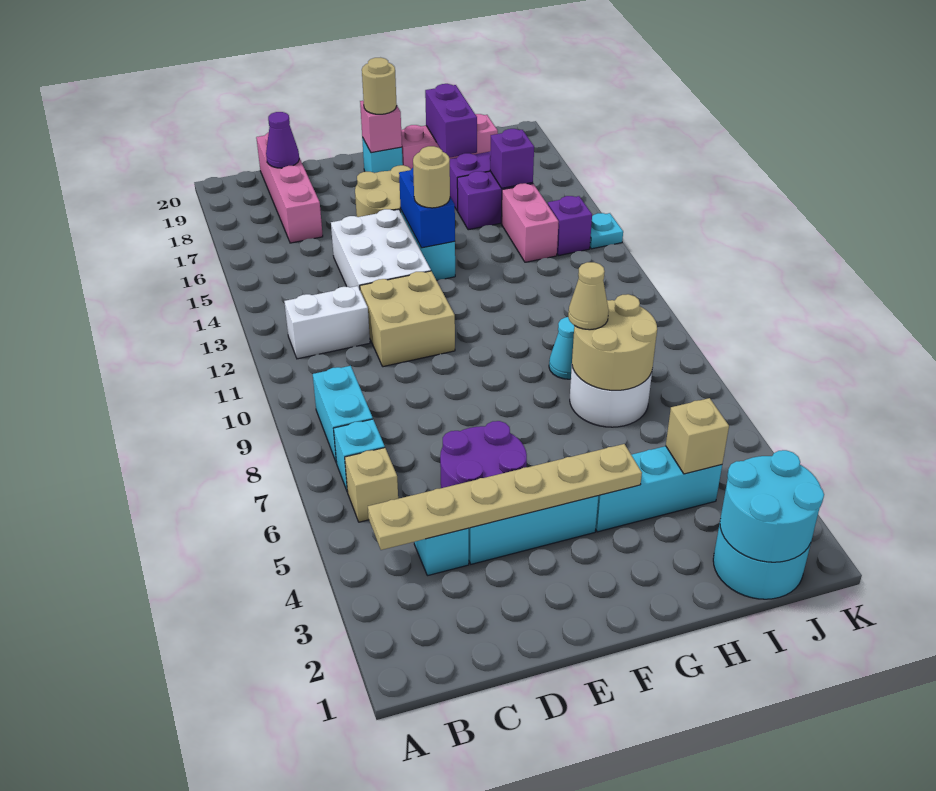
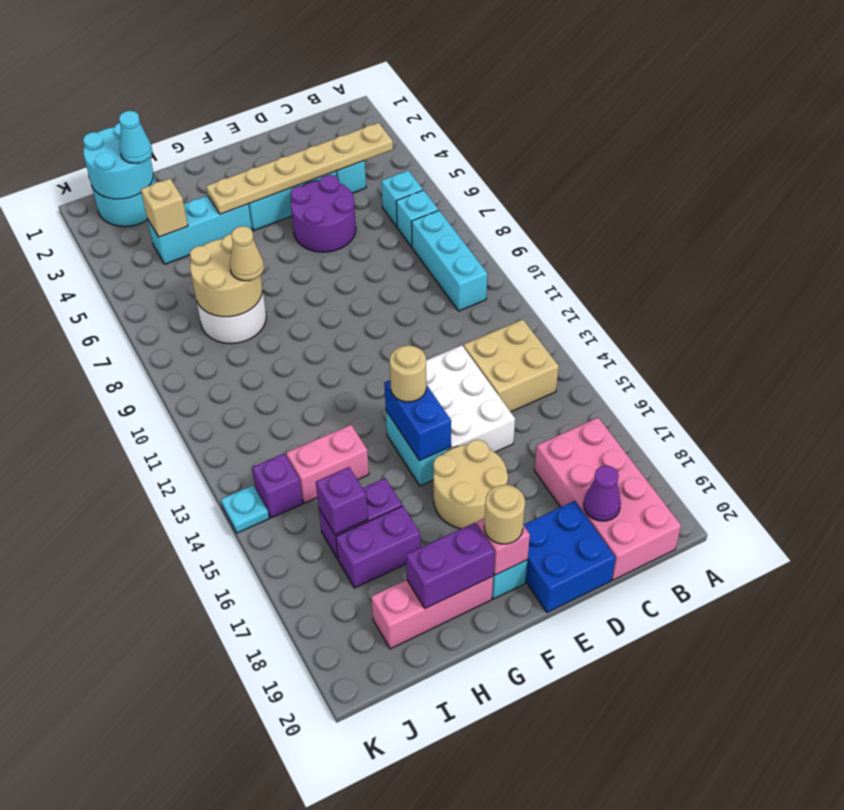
tan 1x1 brick [345,448,398,522] -> cyan 1x1 brick [381,170,423,227]
cyan 1x2 brick [313,366,373,463] -> cyan 1x3 brick [412,210,487,311]
white 1x2 brick [284,286,370,359] -> none
pink 1x4 brick [256,132,323,243] -> pink 2x4 brick [534,418,681,580]
tan 2x2 brick [360,271,455,367] -> tan 2x2 brick moved to [464,320,559,412]
none -> blue 2x2 brick [524,501,616,613]
cyan 1x1 cone [549,317,574,379] -> cyan 1x1 cone moved to [119,111,152,163]
purple 1x2 brick [425,84,477,158] -> purple 1x2 brick turned to [406,522,495,609]
pink 1x2 brick [501,183,559,262] -> pink 1x2 brick turned to [286,425,369,503]

